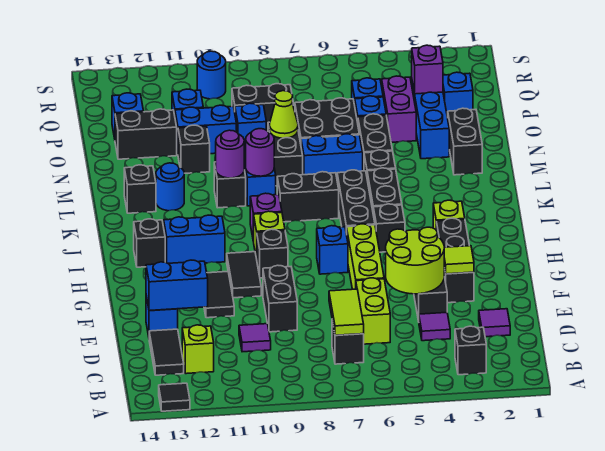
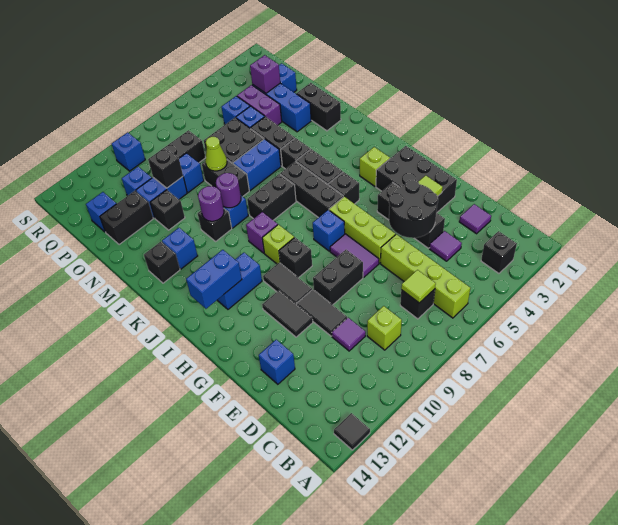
lime 1x2 tile [329,289,364,335] -> lime 1x1 tile [401,270,436,303]
lime 1x1 brick [182,325,214,374] -> lime 1x1 brick moved to [367,306,402,350]
black 1x2 tile [149,329,184,375] -> black 1x2 tile moved to [297,290,347,336]
lime 1x2 brick [356,278,390,344] -> lime 1x4 brick [381,234,470,318]
lime 2x2 round brick [386,227,444,294] -> black 2x2 round brick [389,180,438,238]
black 1x2 brick [263,265,297,332] -> black 1x2 brick turned to [313,250,363,305]
blue 1x2 brick [146,260,208,311] -> blue 1x2 brick moved to [186,250,242,309]
black 1x3 brick [436,218,474,303] -> black 2x3 brick [376,146,457,213]
none -> purple 1x2 tile [330,234,379,277]
black 1x1 brick [134,219,165,267] -> black 1x1 brick moved to [148,147,183,188]
blue 1x1 round brick [156,163,184,211] -> blue 1x1 brick [162,228,198,269]
blue 1x1 round brick [197,51,226,99] -> blue 1x1 brick [112,132,145,171]

